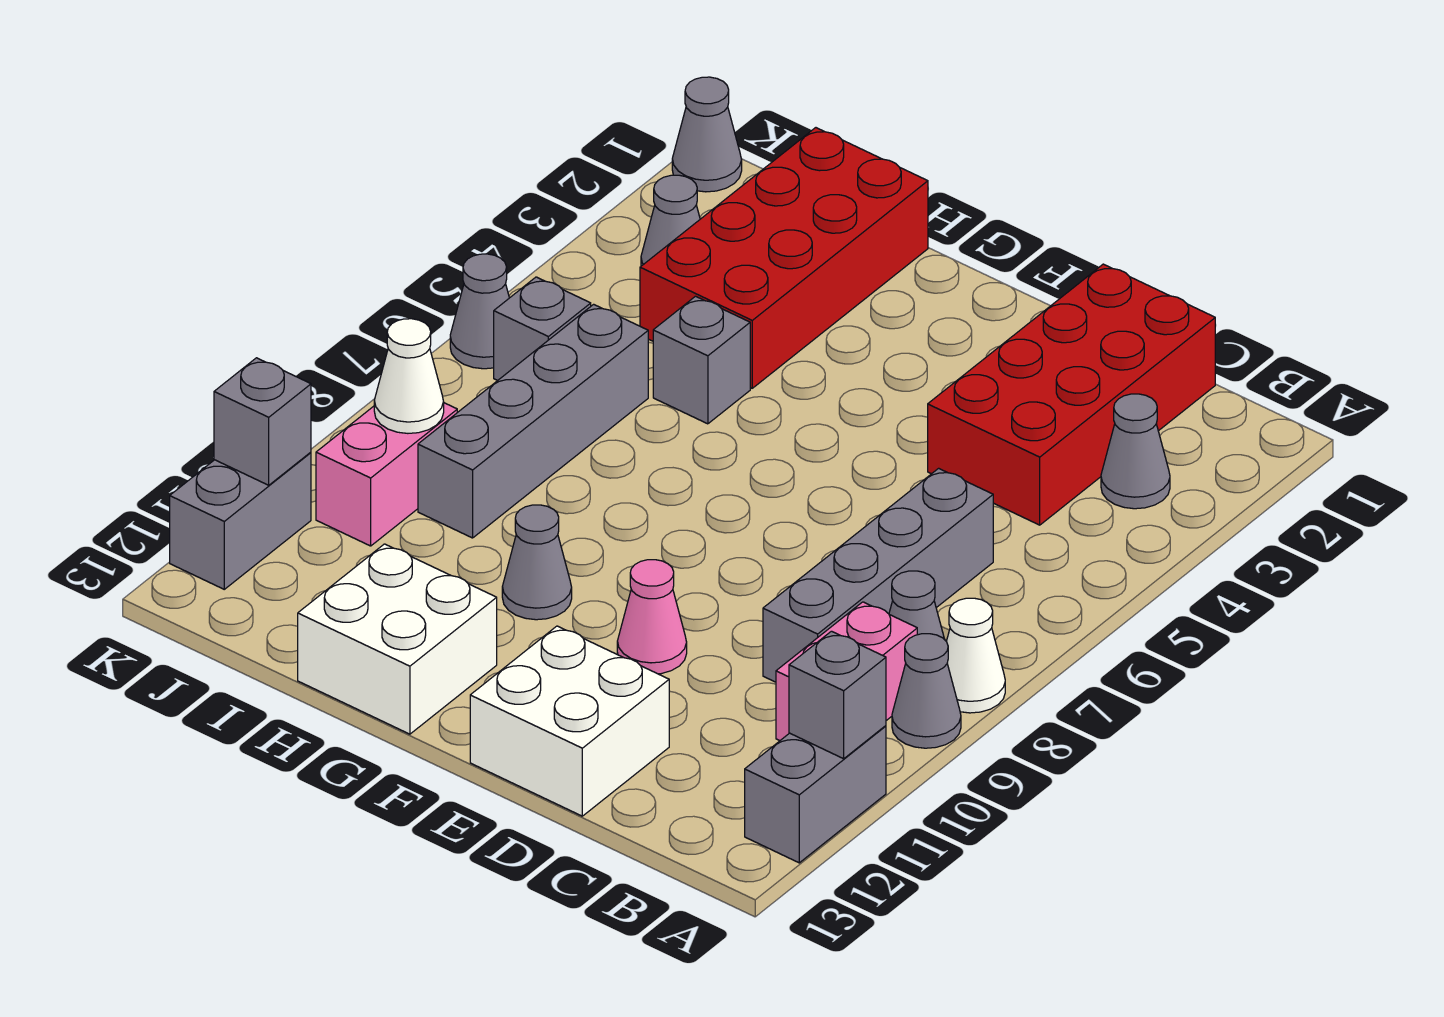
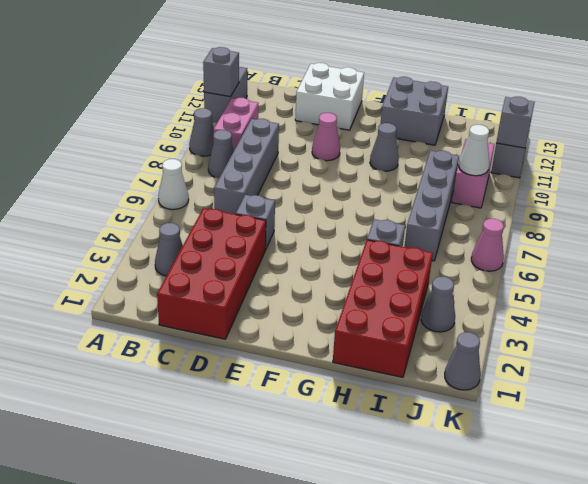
white 1x1 cone [946,598,1005,713] -> white 1x1 cone moved to [158,159,189,209]
white 2x2 brick [298,544,497,734] -> grey 2x2 brick [381,77,448,145]
grey 1x1 brick [494,277,591,380] -> grey 1x1 brick moved to [236,195,275,250]
grey 1x1 cone [450,254,509,369] -> pink 1x1 cone [471,219,504,271]

